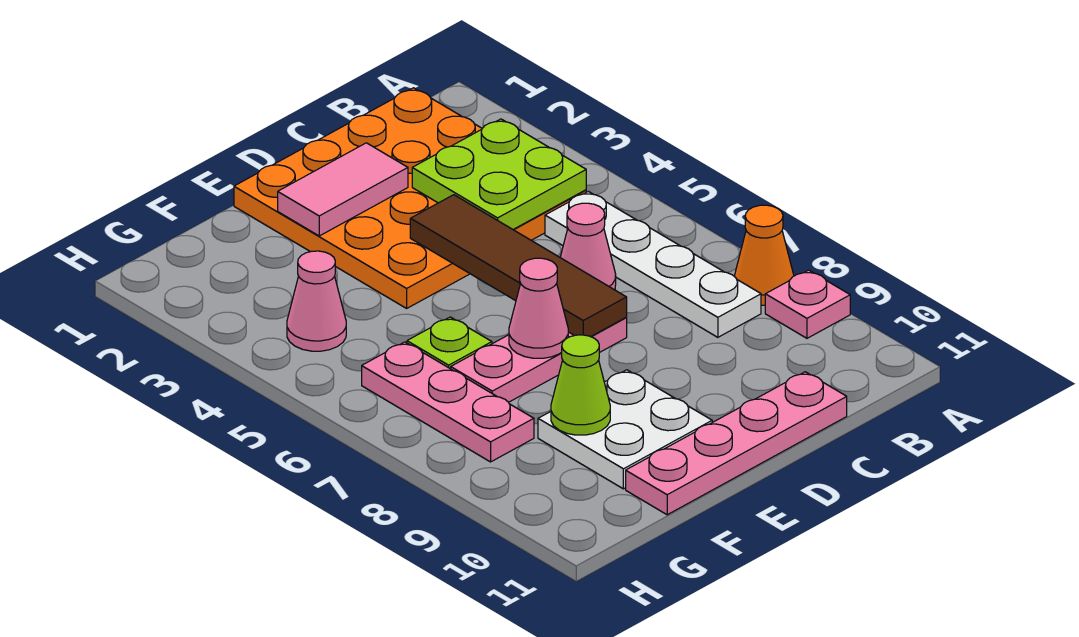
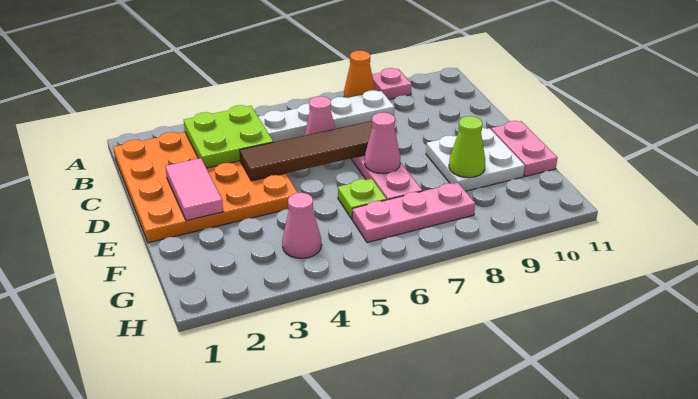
pink 1x4 plate [626,372,847,515] -> pink 1x2 plate [491,121,557,177]

